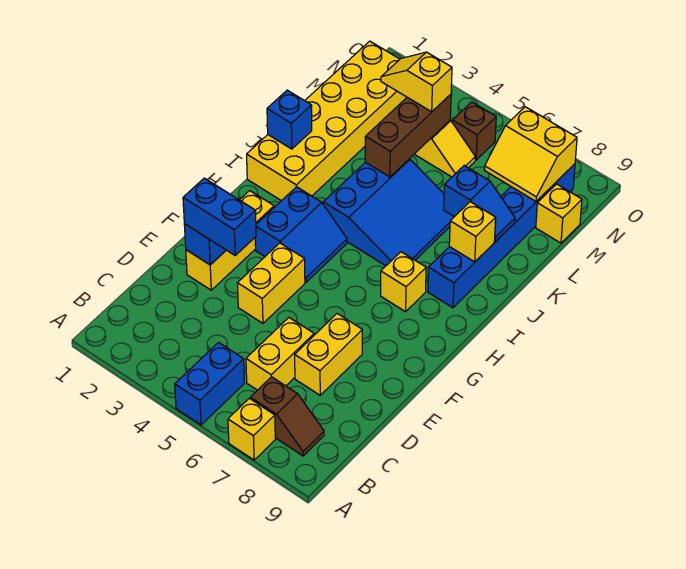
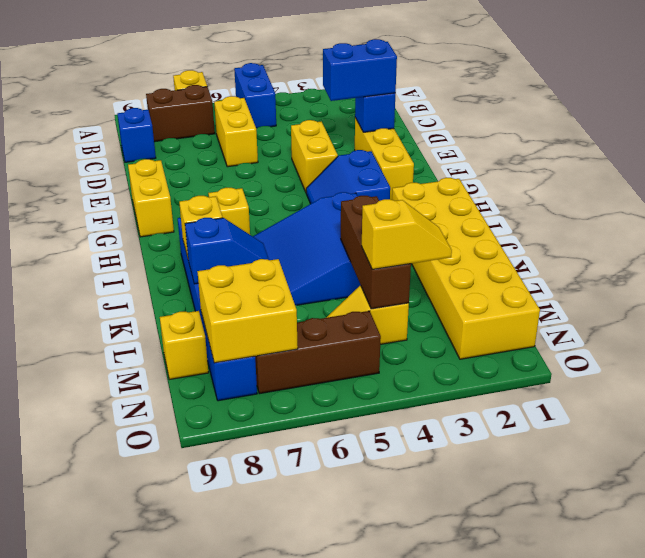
brown 1x2 slope [250,377,324,456] -> brown 1x2 brick [146,85,215,142]
yellow 1x2 brick [295,314,362,395] -> yellow 1x2 brick moved to [128,159,174,237]
blue 1x1 brick [267,90,312,149] -> blue 1x1 brick moved to [117,108,156,162]
blue 1x2 slope [444,166,515,242] -> blue 1x2 slope turned to [185,218,269,284]
yellow 2x2 slope [485,107,577,201] -> yellow 2x2 brick [197,259,298,363]
brown 1x1 brick [452,102,496,160] -> brown 1x3 brick [255,311,381,394]

